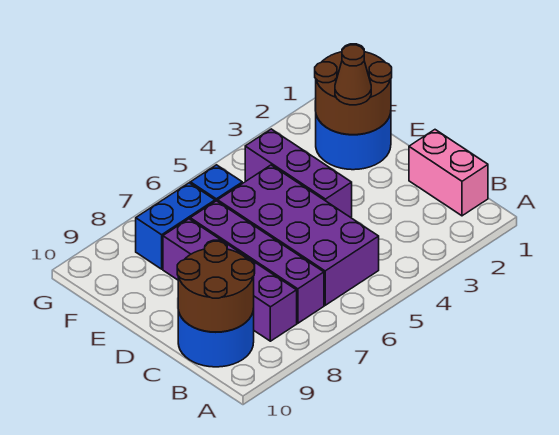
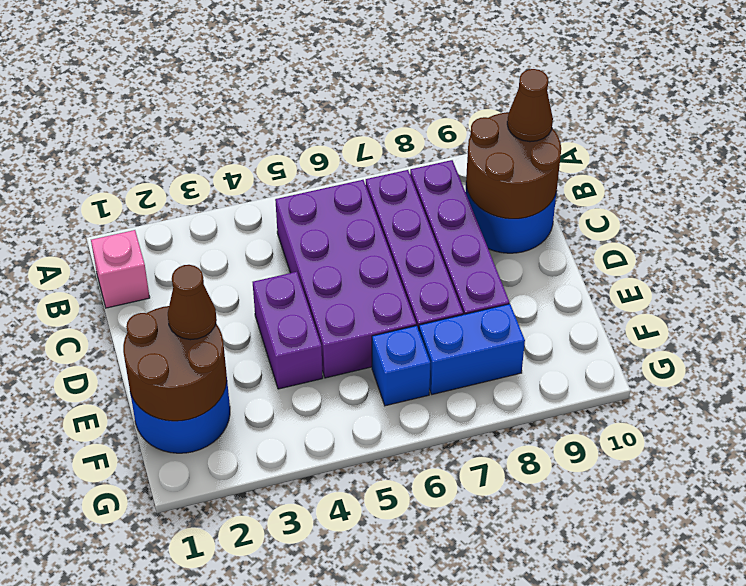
pink 1x2 brick [409,130,488,216] -> pink 1x1 brick [91,230,150,308]
none -> brown 1x1 cone [507,69,553,142]
purple 1x3 brick [245,129,352,217] -> purple 1x2 brick [253,272,323,389]

